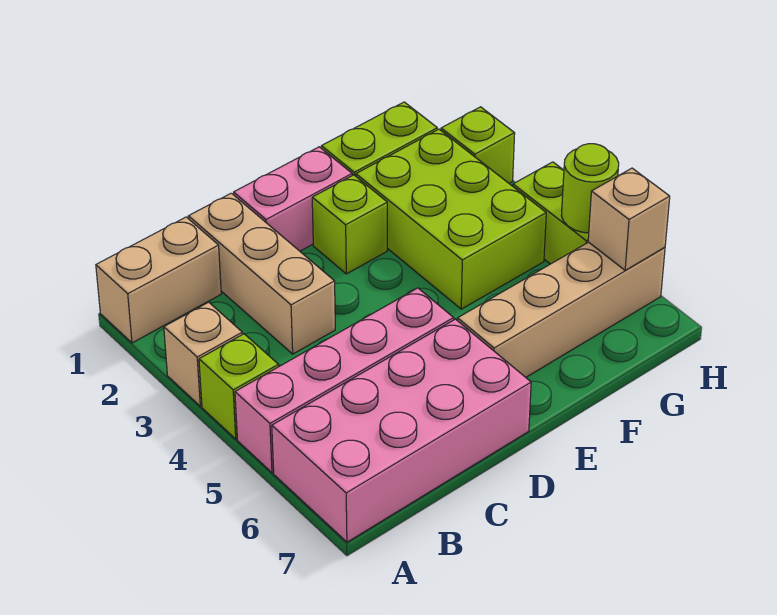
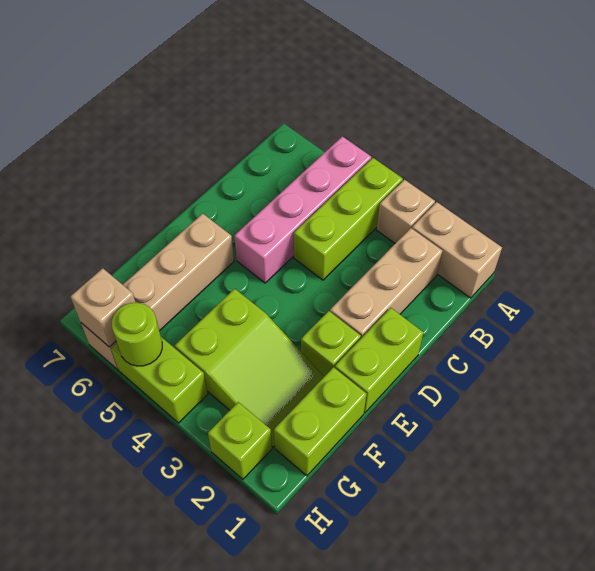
tan 1x2 brick [96,217,221,343] -> tan 1x2 brick turned to [412,202,502,298]
lime 1x1 brick [199,334,279,439] -> lime 1x3 brick [294,158,403,280]
pink 2x4 brick [272,319,531,542] -> none
tan 1x3 brick [188,193,335,354] -> tan 1x3 brick turned to [330,228,443,338]
pink 1x2 brick [234,147,352,251] -> lime 1x2 brick [335,308,423,413]
lime 2x3 brick [356,129,546,309] -> lime 2x3 slope [175,289,324,447]

